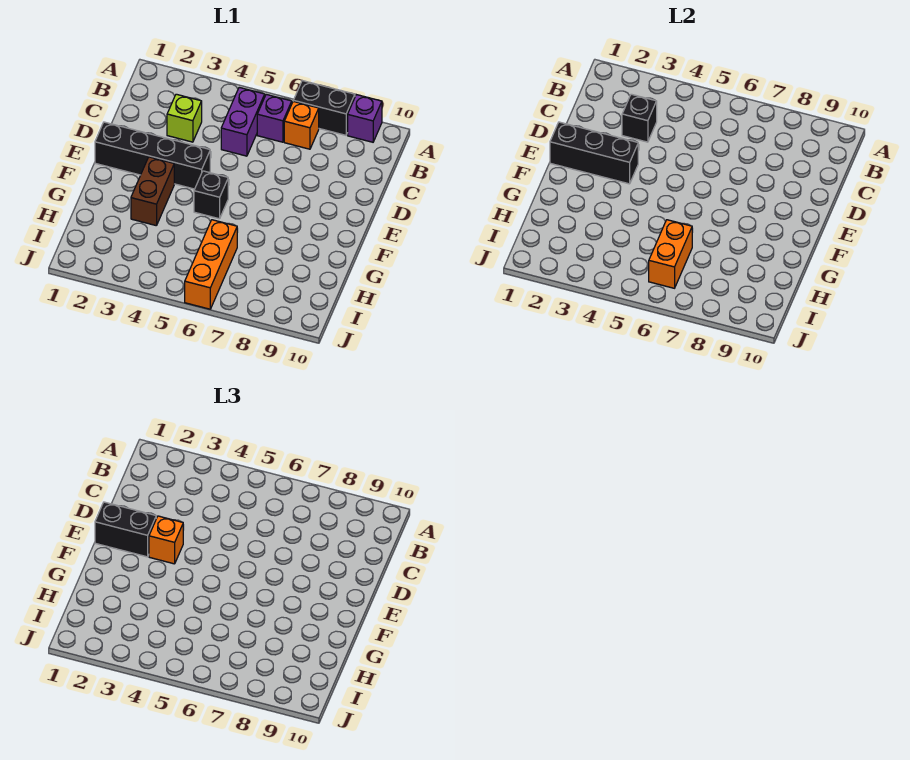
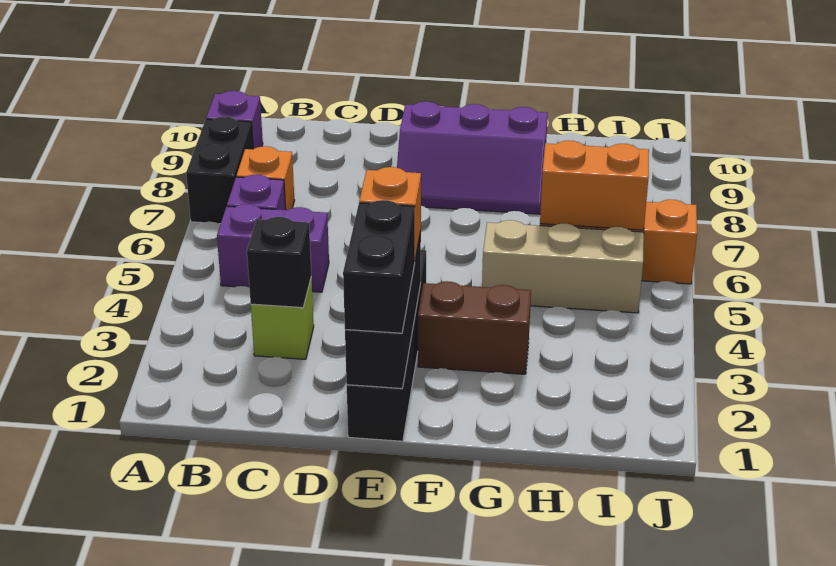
none -> purple 2x3 slope [397,101,548,214]
black 1x1 brick [194,171,228,219] -> none
none -> tan 1x3 brick [482,220,644,313]

